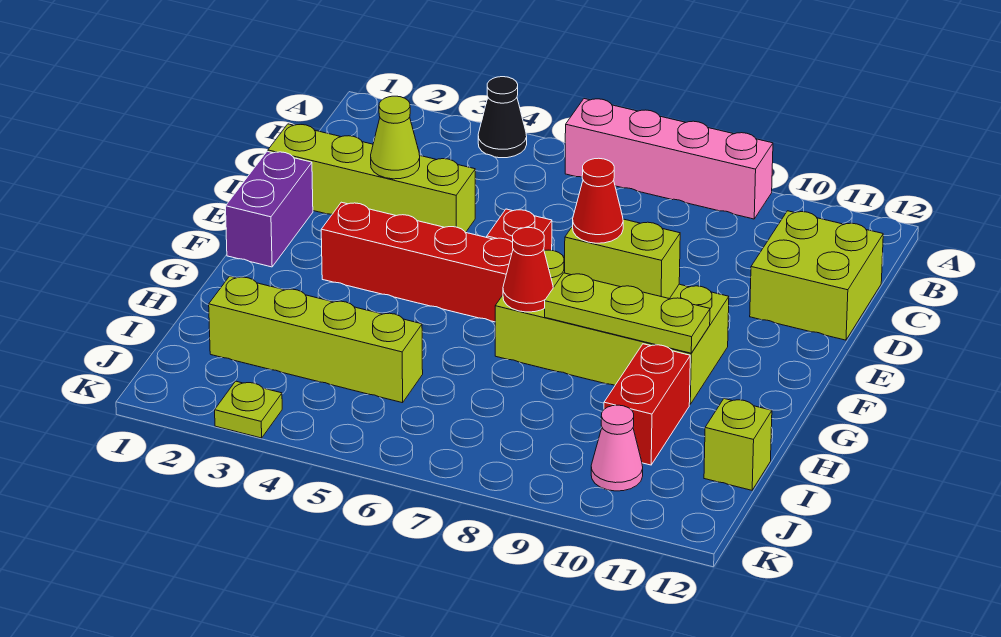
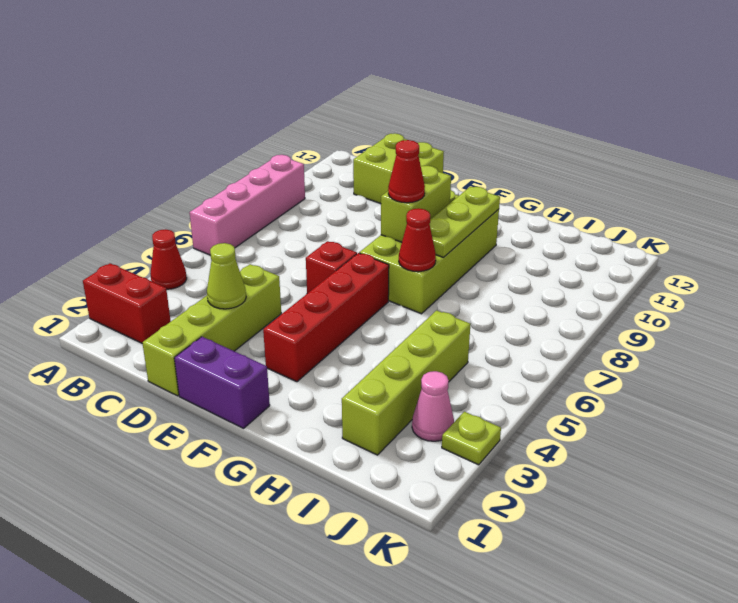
black 1x1 cone [478,77,527,158] -> red 1x1 cone [150,229,187,289]
red 1x2 brick [604,344,690,465] -> red 1x2 brick moved to [83,263,171,343]
lime 1x1 brick [704,399,772,490] -> none
pink 1x1 cone [591,405,643,491] -> pink 1x1 cone moved to [412,371,454,441]

